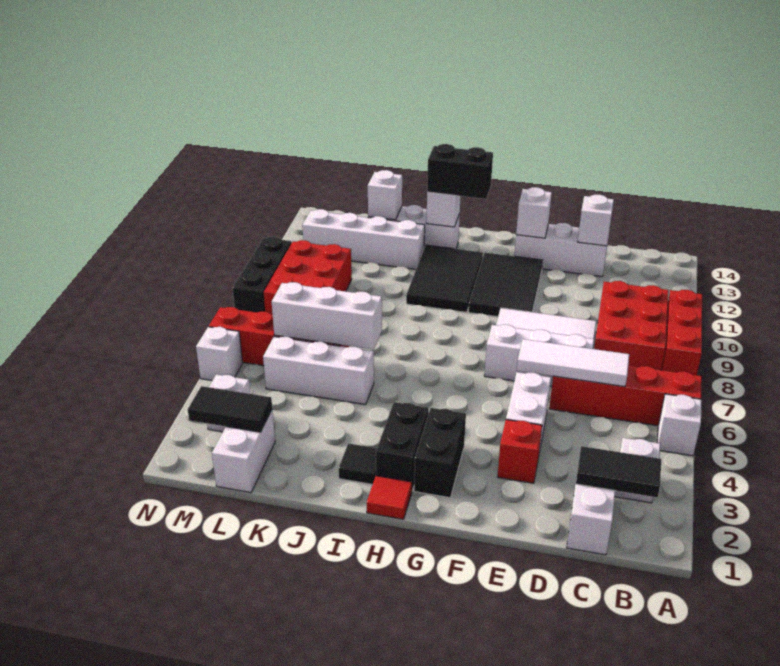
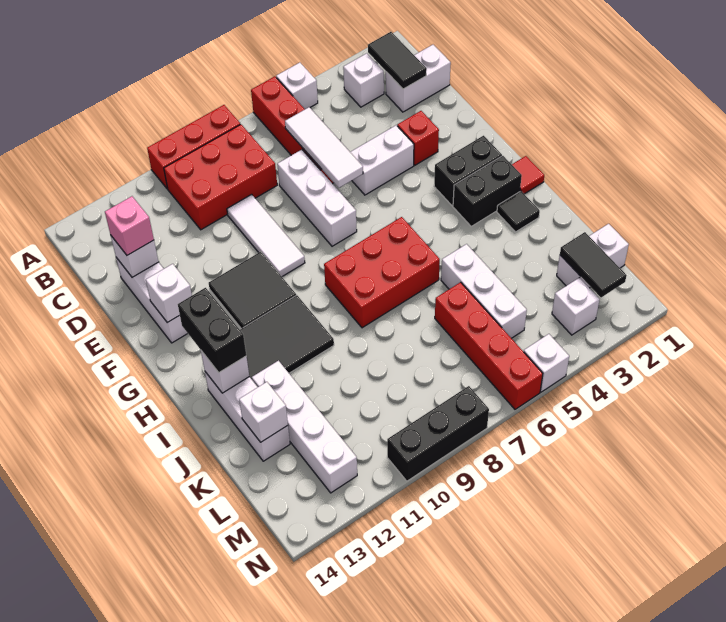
none -> pink 1x1 brick [105,196,154,255]
black 2x3 tile [468,253,543,317] -> black 2x2 tile [209,252,296,329]
white 1x3 brick [272,282,382,350] -> none
red 2x3 brick [264,240,352,315] -> red 2x3 brick moved to [324,217,440,328]

